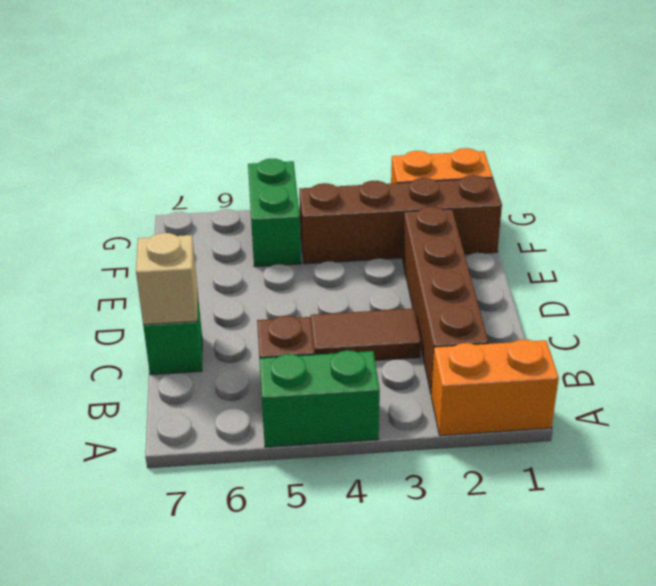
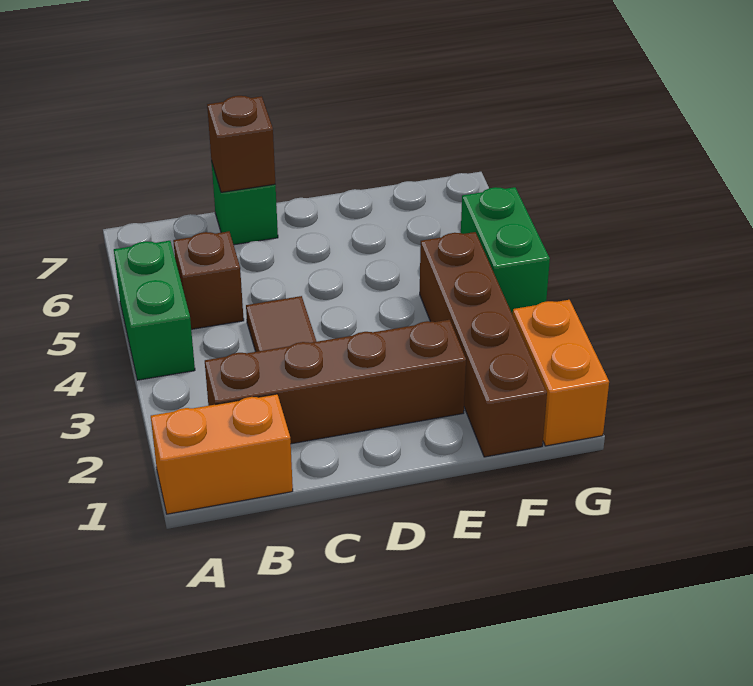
orange 1x2 brick [431,339,559,436] -> orange 1x2 brick turned to [151,394,293,514]
tan 1x1 brick [136,233,197,325] -> brown 1x1 brick [207,96,275,192]
green 1x2 brick [248,159,301,267] -> green 1x2 brick turned to [461,187,550,315]

